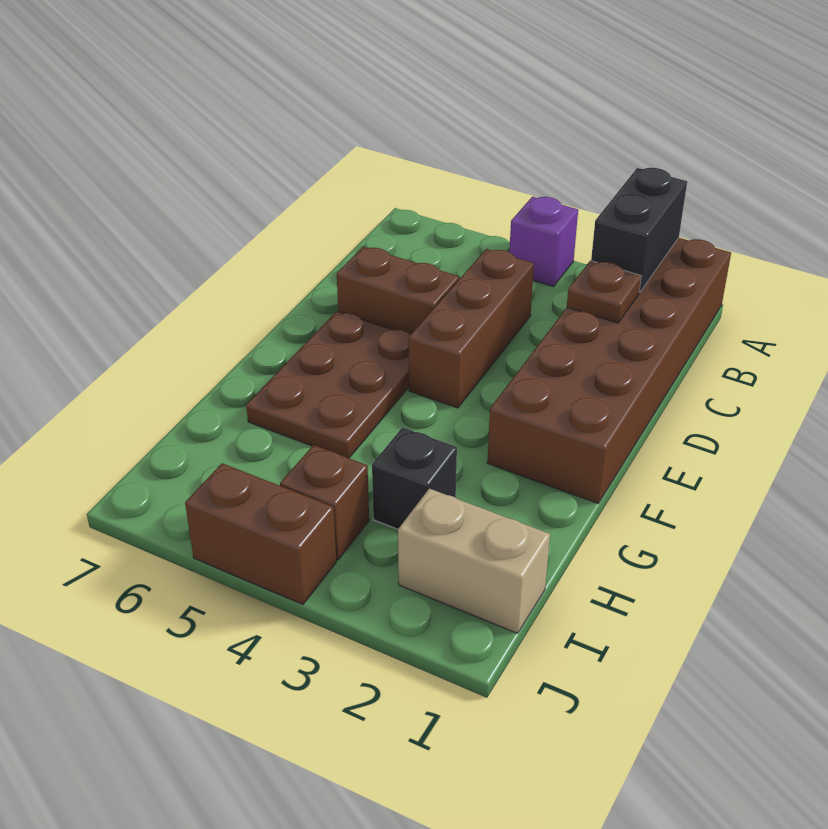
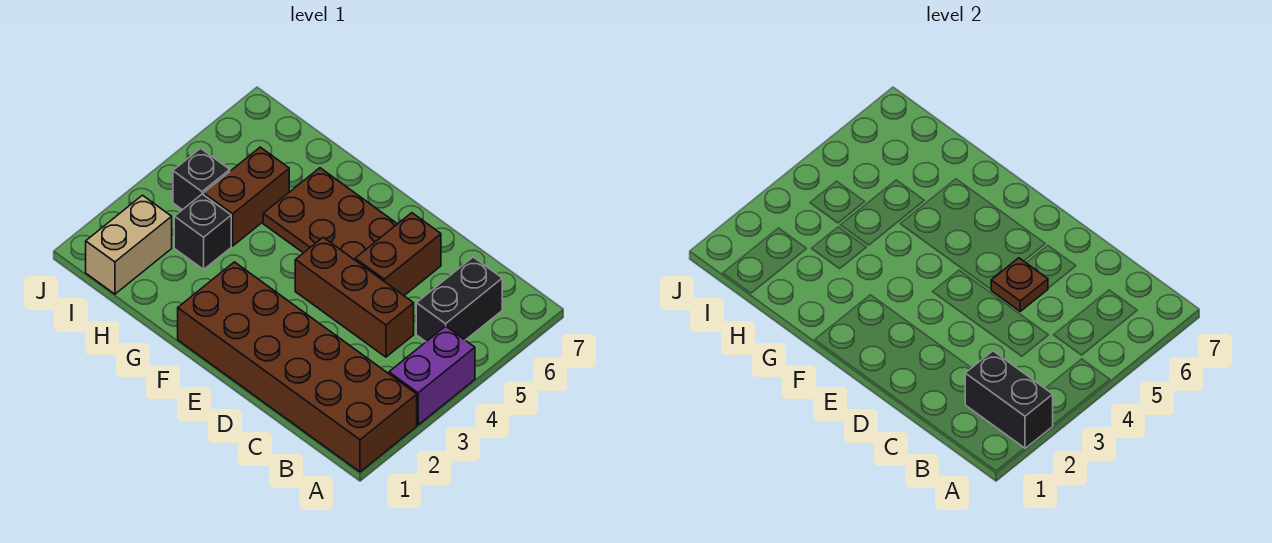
purple 1x1 brick [509,197,578,287] -> purple 1x2 brick [389,326,475,425]
none -> black 1x2 brick [416,257,502,342]
brown 1x1 plate [567,261,641,323] -> brown 1x1 plate moved to [991,258,1048,311]
brown 1x1 brick [280,445,369,560] -> black 1x1 brick [173,148,230,210]
brown 1x2 brick [185,463,336,604] -> brown 1x2 brick moved to [204,147,289,246]

